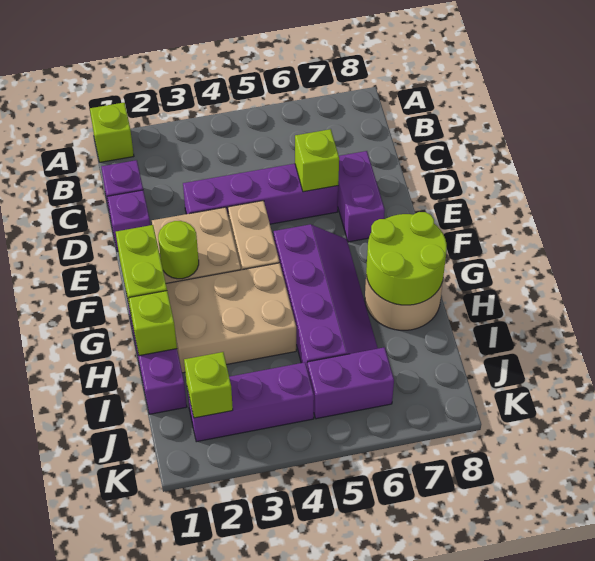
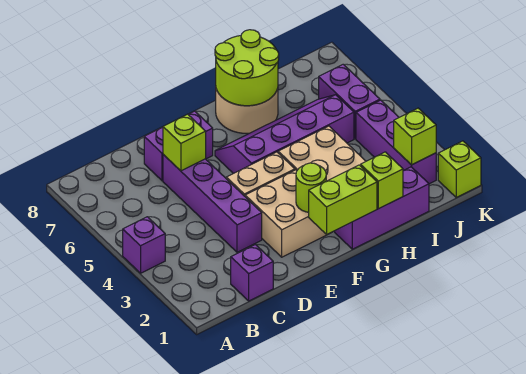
lime 1x1 brick [90,103,134,162] -> lime 1x1 brick moved to [438,141,481,197]
purple 1x1 brick [107,190,150,252] -> purple 1x1 brick moved to [123,217,165,273]

